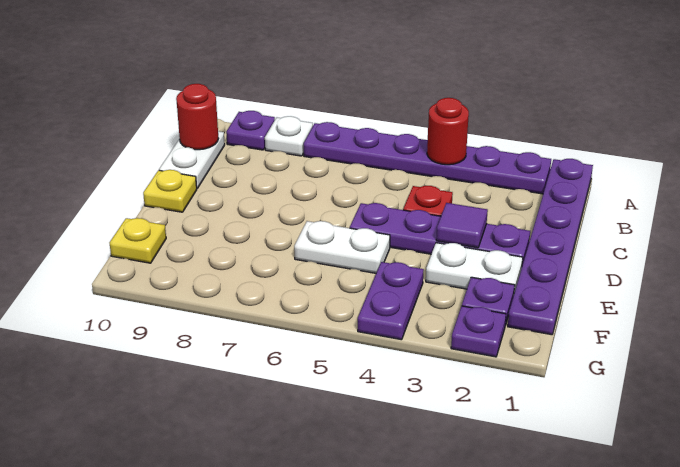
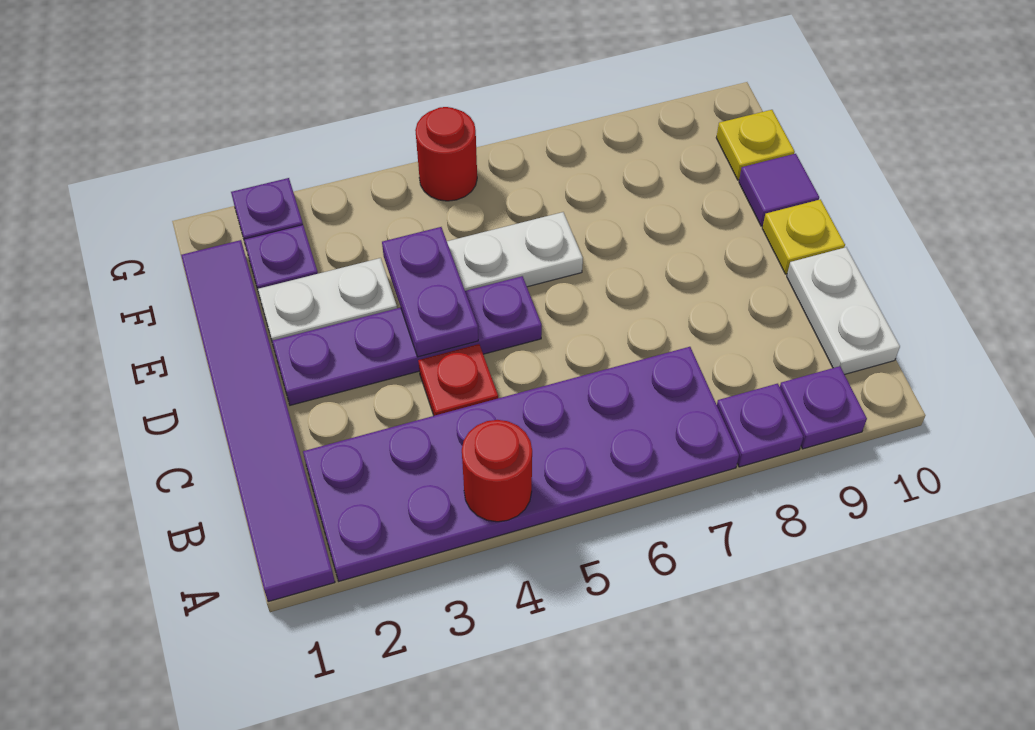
purple 1x6 plate [508,159,593,335] -> purple 1x6 tile [181,240,335,602]
purple 1x6 plate [304,122,551,194] -> purple 2x6 plate [303,347,739,581]
white 1x1 plate [265,116,313,156] -> purple 1x1 plate [717,384,804,467]
red 1x1 round brick [176,84,218,150] -> red 1x1 round brick moved to [415,107,477,201]
purple 1x1 tile [436,203,488,248] -> purple 1x1 tile moved to [739,154,819,226]
purple 1x2 plate [358,262,424,340] -> purple 1x2 plate moved to [382,227,478,357]

